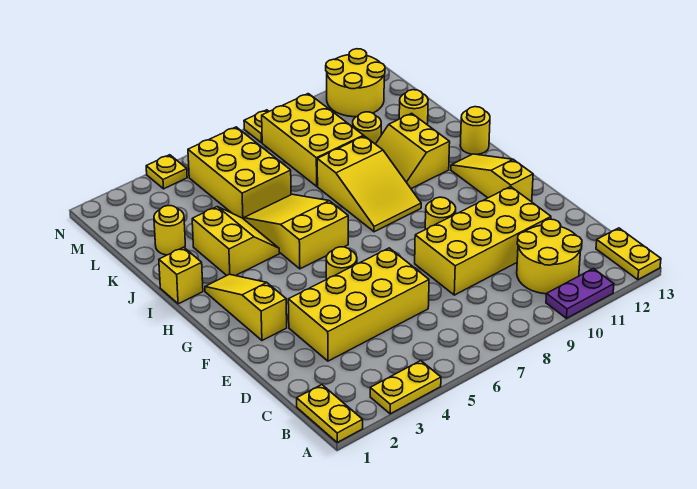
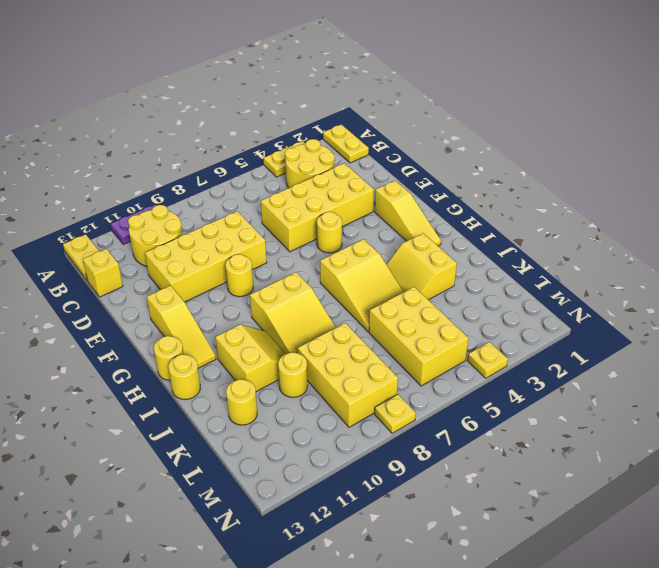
yellow 2x3 slope [317,136,421,232] -> yellow 2x3 slope turned to [250,272,336,354]
yellow 1x1 brick [159,247,203,304] -> yellow 1x1 brick moved to [83,249,123,297]
yellow 1x1 round brick [154,206,185,255] -> yellow 1x1 round brick moved to [154,336,184,380]
yellow 2x2 round brick [326,49,385,117] -> yellow 2x2 round brick moved to [285,139,335,188]

